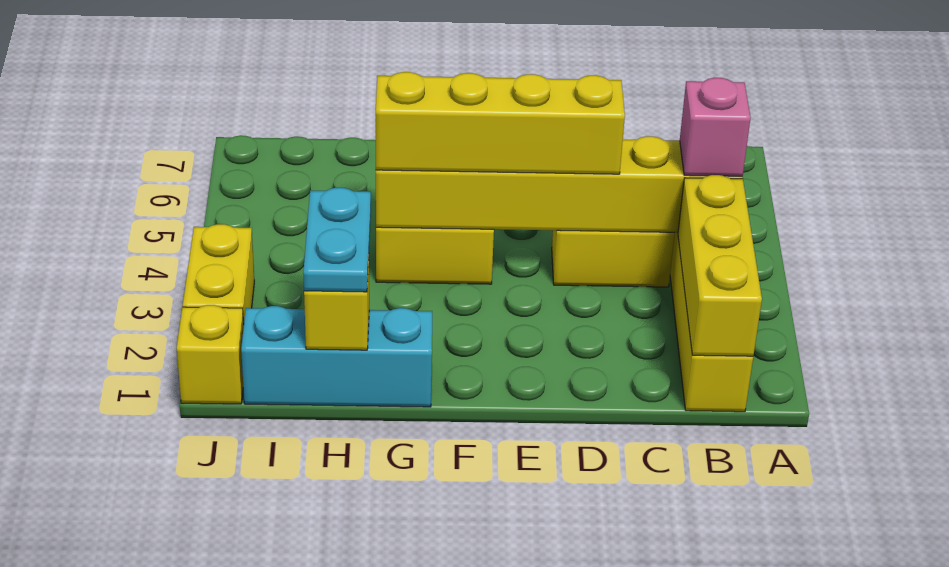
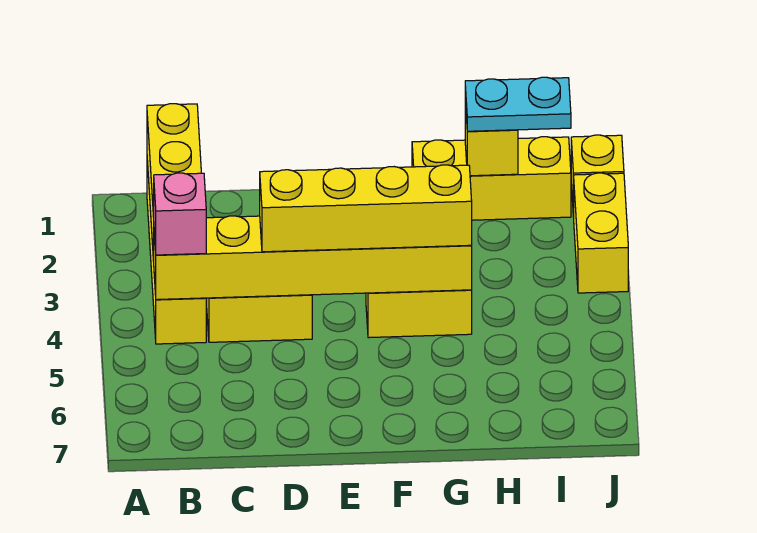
cyan 1x3 brick [241,306,432,407] -> yellow 1x3 brick [412,137,571,220]
cyan 1x2 plate [303,188,371,292] -> cyan 1x2 plate turned to [465,77,571,131]

